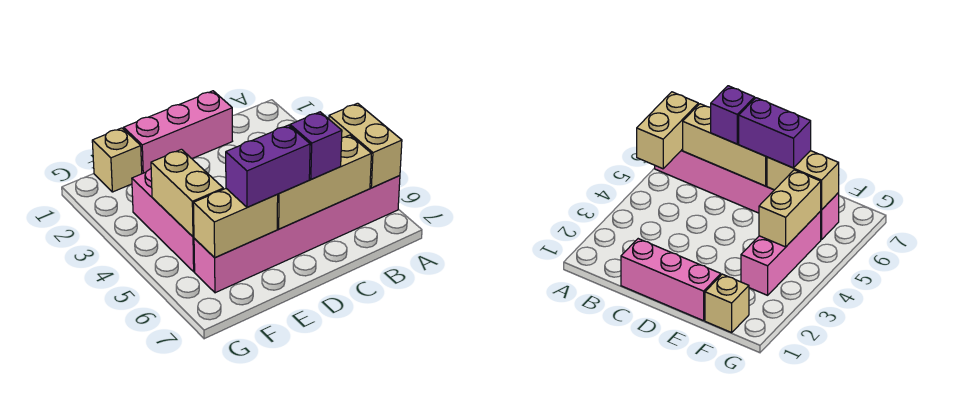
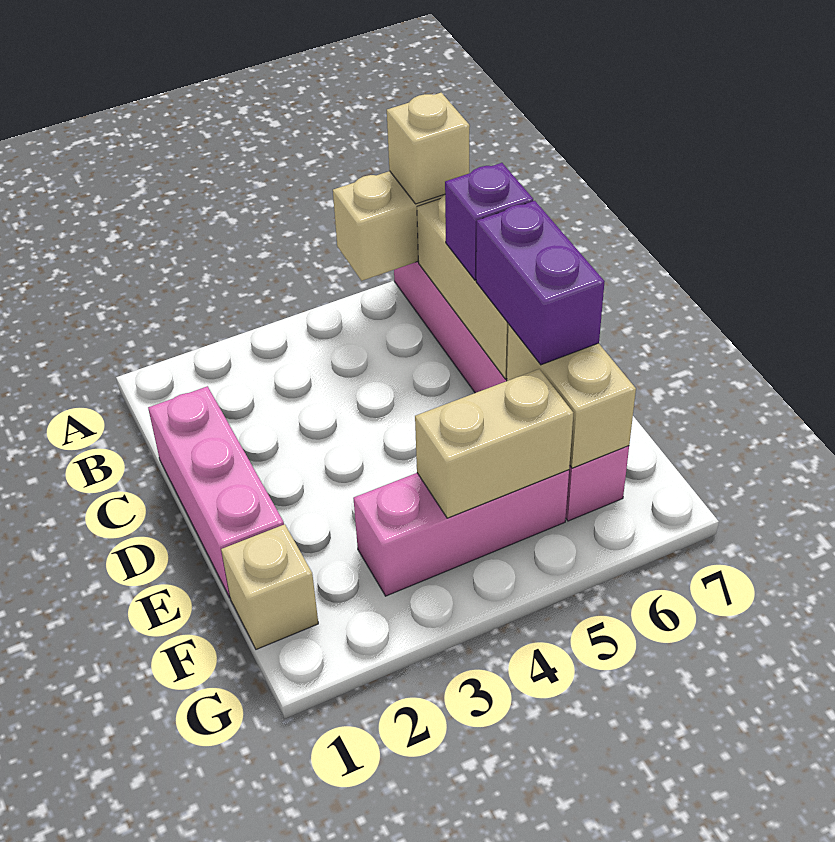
none -> tan 1x1 brick [387,93,470,204]

